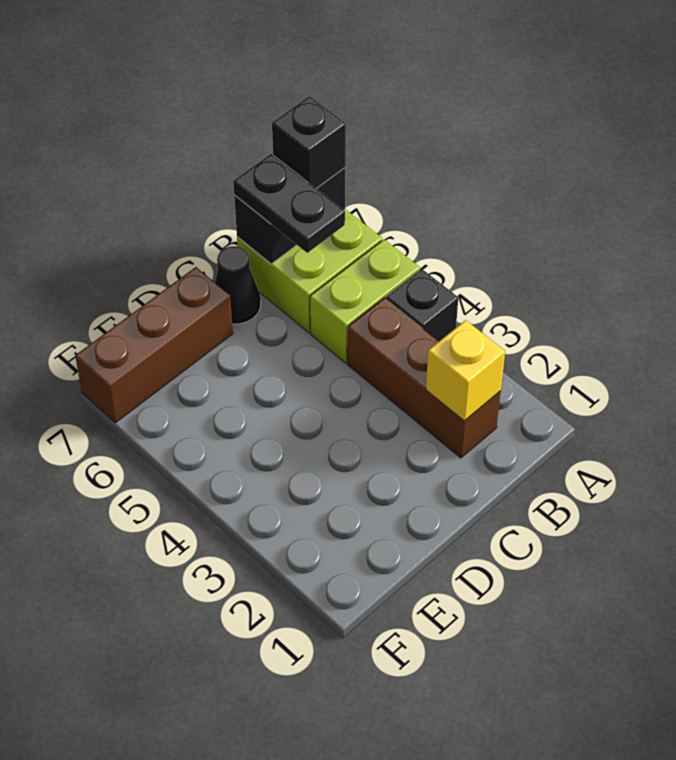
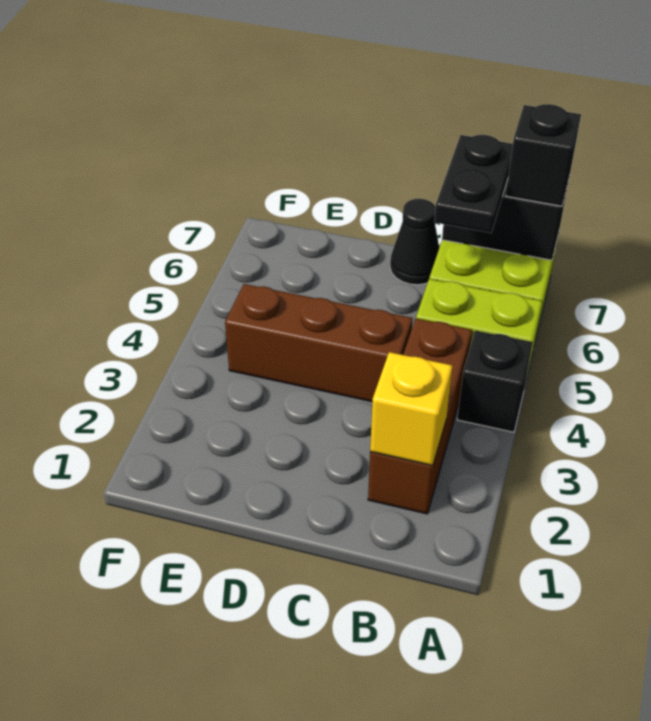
brown 1x3 brick [75,267,233,423] -> brown 1x3 brick moved to [225,284,413,401]

